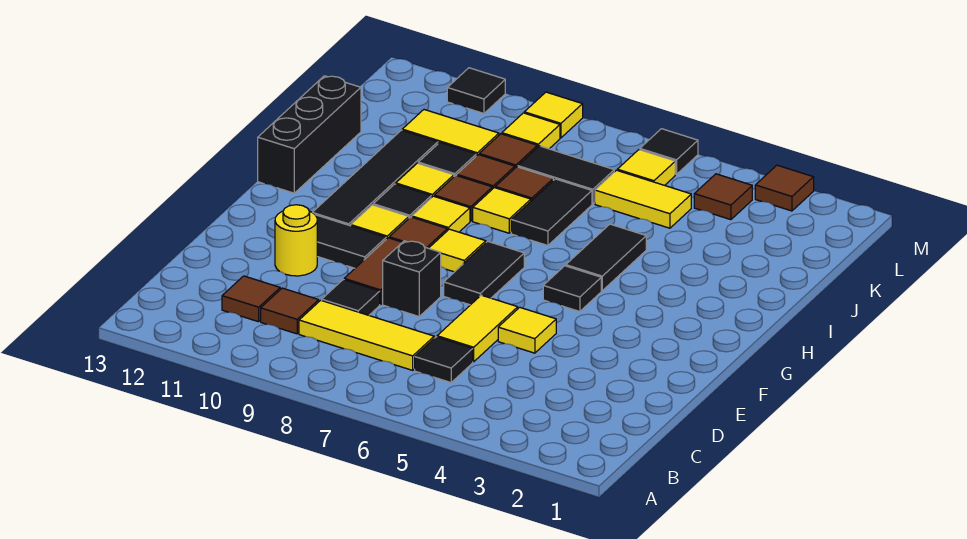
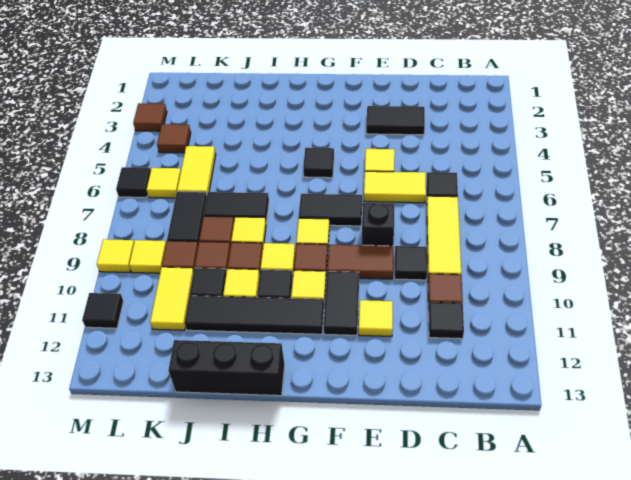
brown 1x1 tile [222,276,280,322] -> black 1x1 tile [429,302,464,339]
yellow 1x1 round brick [275,205,317,276] -> yellow 1x1 tile [359,300,393,336]
black 1x2 tile [566,224,646,291] -> black 1x2 tile moved to [366,106,425,135]

